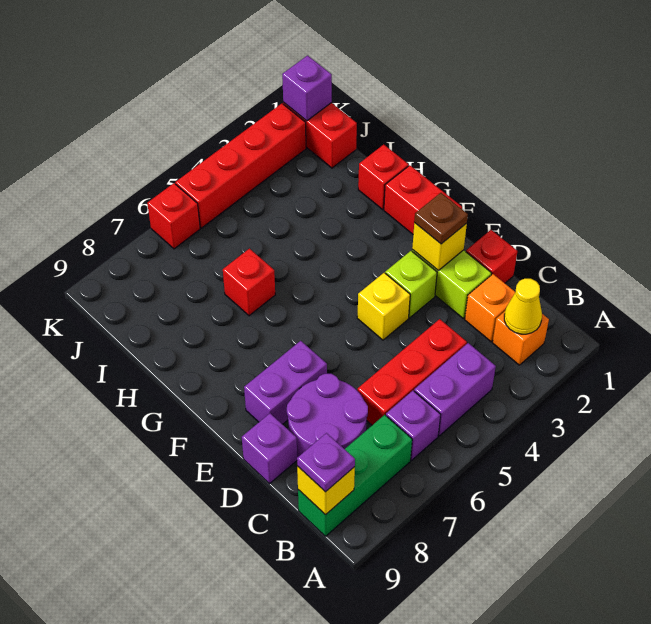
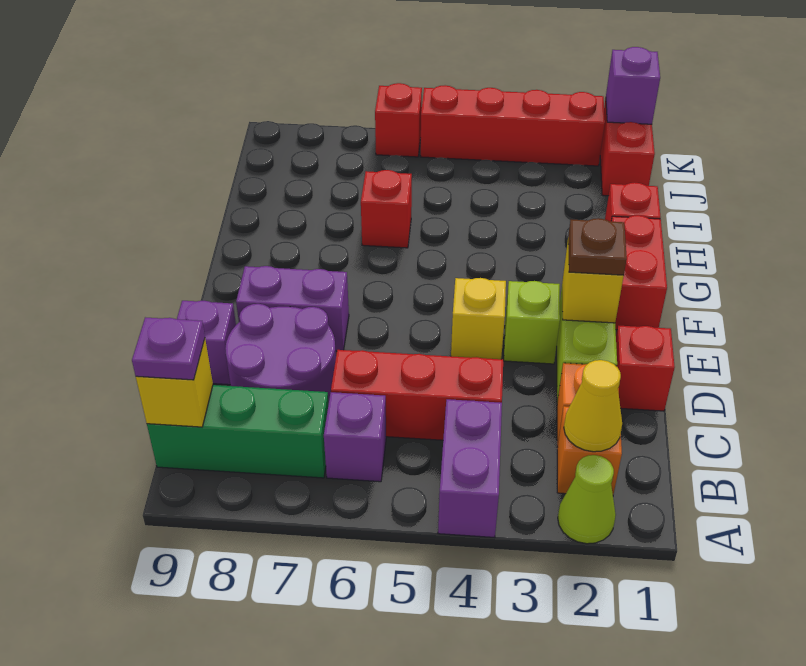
none -> lime 1x1 cone [558,455,616,544]
purple 1x2 brick [414,343,496,436] -> purple 1x2 brick turned to [438,399,502,537]

